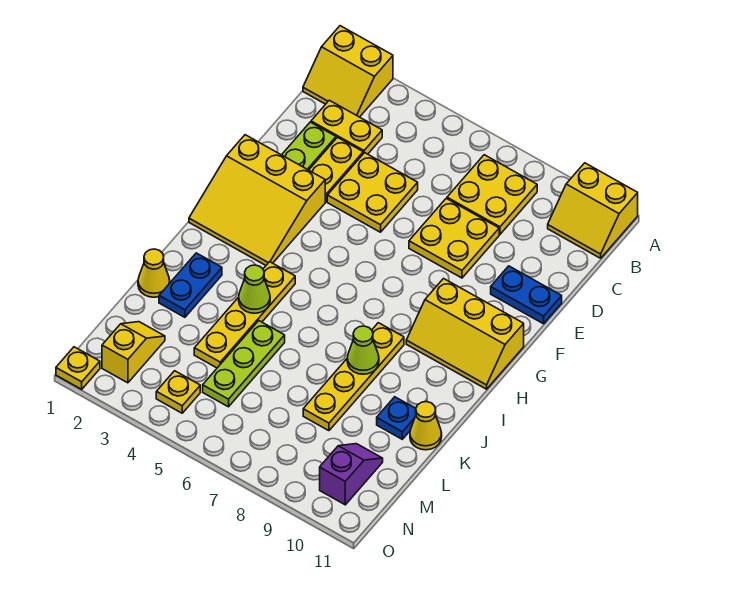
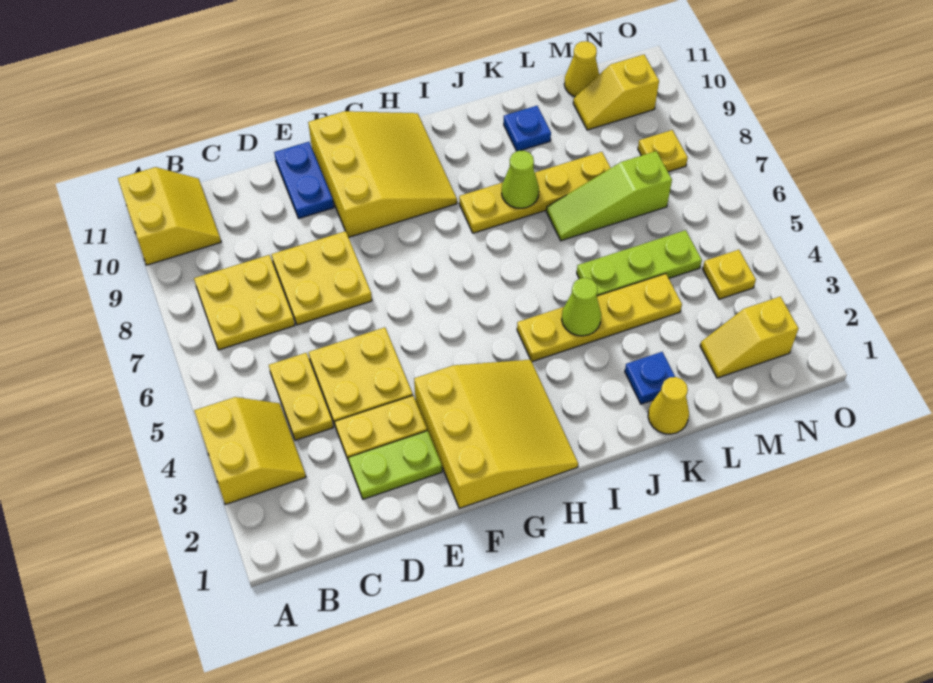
yellow 2x2 slope [303,26,393,117] -> yellow 2x2 slope moved to [194,397,306,505]
yellow 1x2 plate [311,100,382,154] -> yellow 1x2 plate moved to [269,353,333,440]
yellow 2x3 slope [406,279,524,389] -> yellow 3x3 slope [308,111,457,237]
blue 1x2 plate [159,253,222,317] -> blue 1x1 plate [625,352,675,404]
none -> lime 1x3 slope [546,151,672,241]
yellow 1x1 cone [410,402,442,450] -> yellow 1x1 cone moved to [564,41,599,97]
purple 1x2 slope [320,444,383,505] -> yellow 1x2 slope [573,55,659,130]
yellow 1x1 plate [56,347,100,389] -> yellow 1x1 plate moved to [638,130,688,172]

